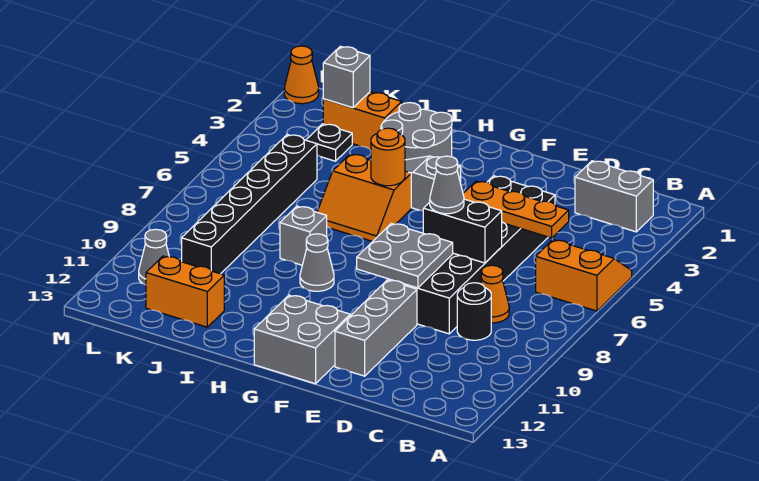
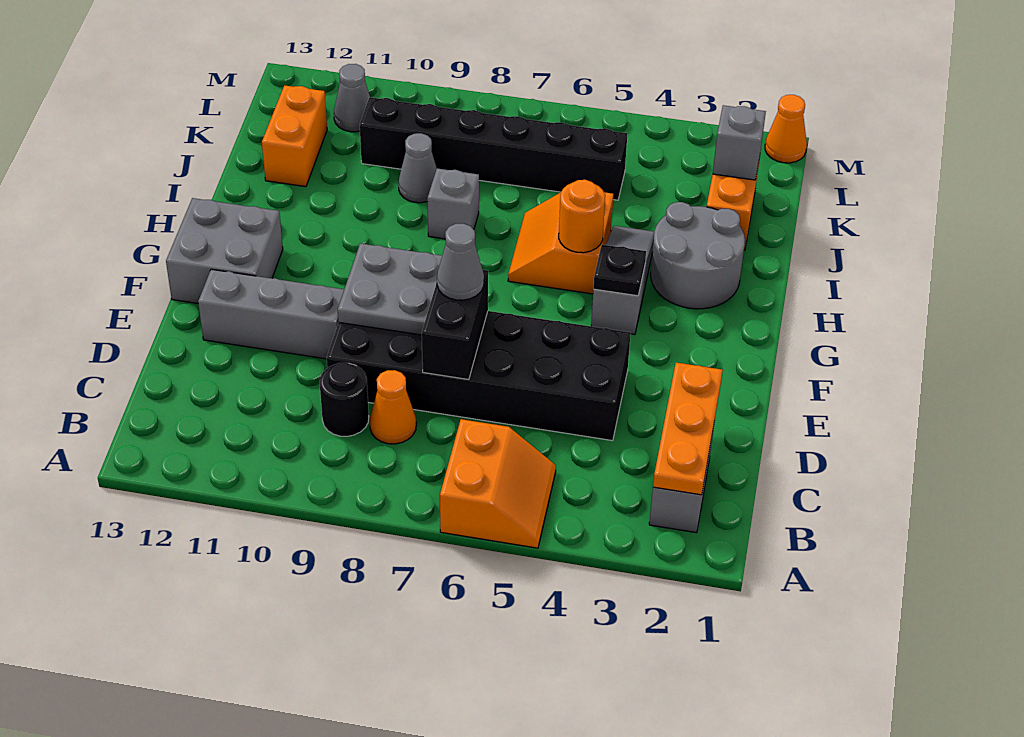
orange 1x3 plate [463,181,569,238] -> orange 1x3 plate moved to [653,363,723,495]
grey 1x1 cone [300,234,334,291] -> grey 1x1 cone moved to [398,133,437,203]
black 1x1 plate [306,124,352,161] -> black 1x1 plate moved to [594,245,646,296]

